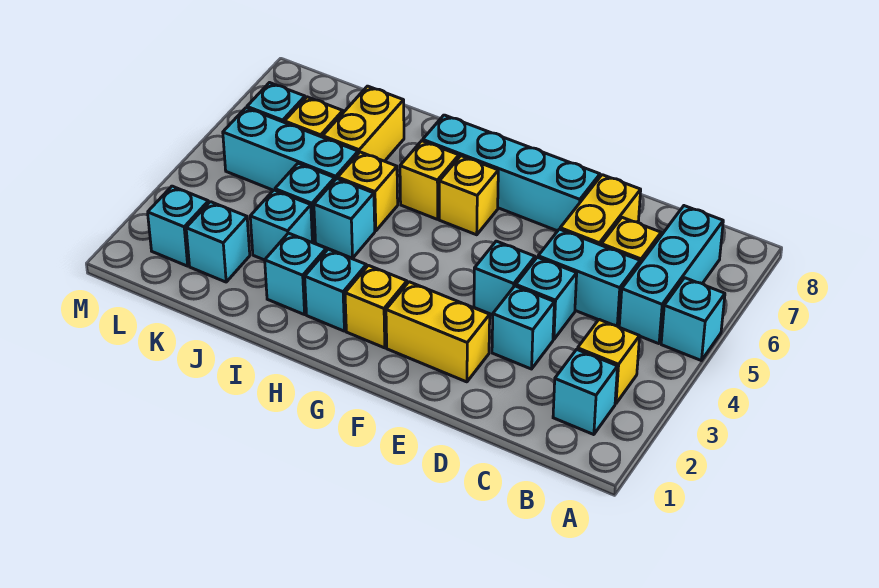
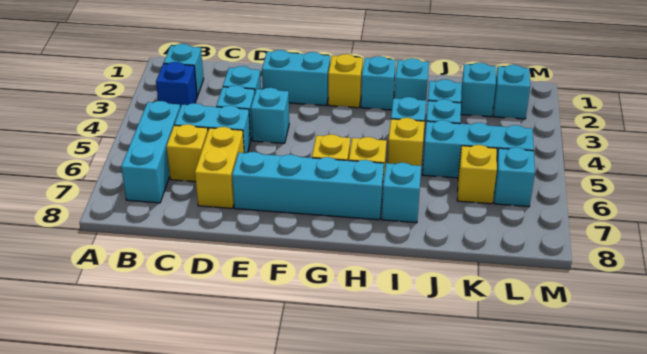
cyan 1x1 brick [661,278,725,361] -> cyan 1x1 brick moved to [382,163,421,223]
yellow 1x1 brick [577,320,640,404] -> blue 1x1 brick [156,62,197,107]
yellow 1x2 brick [386,282,490,382] -> cyan 1x2 brick [262,50,330,106]
yellow 1x2 brick [323,86,404,161] -> none

